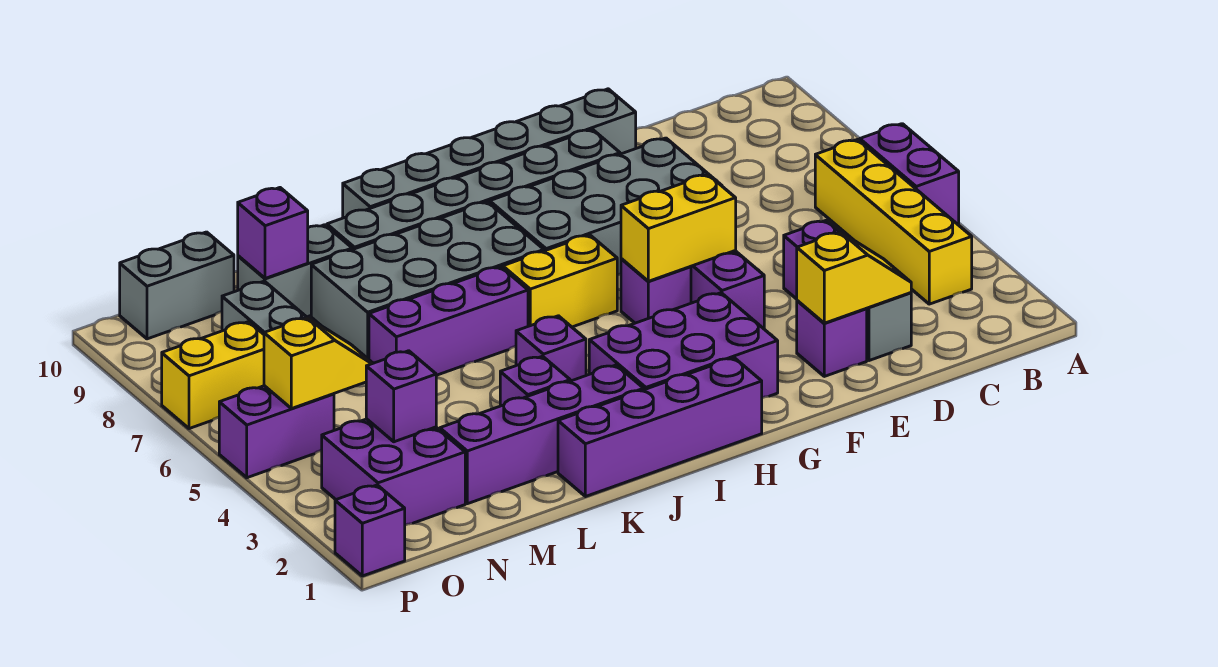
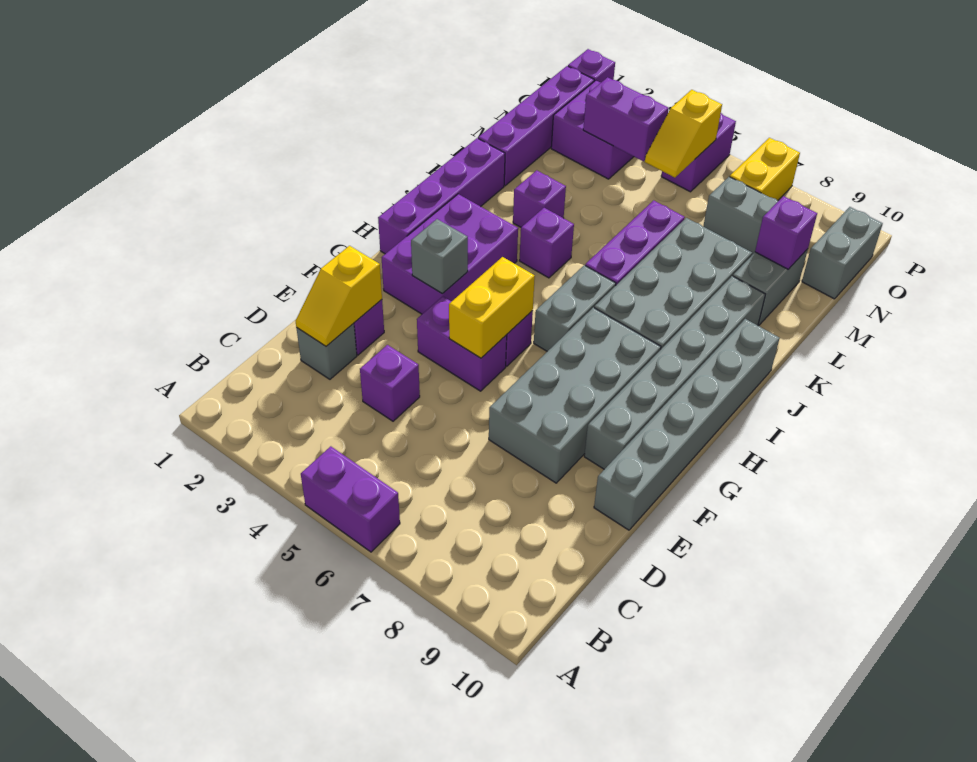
yellow 1x4 brick [815,140,972,304] -> none
none -> grey 1x1 brick [411,219,468,294]
yellow 1x2 brick [503,235,617,327] -> grey 1x2 brick [534,265,616,351]
purple 1x4 brick [440,365,644,504] -> purple 1x4 brick moved to [478,66,594,186]
purple 1x1 brick [366,351,436,442] -> purple 1x2 brick [583,77,669,161]

